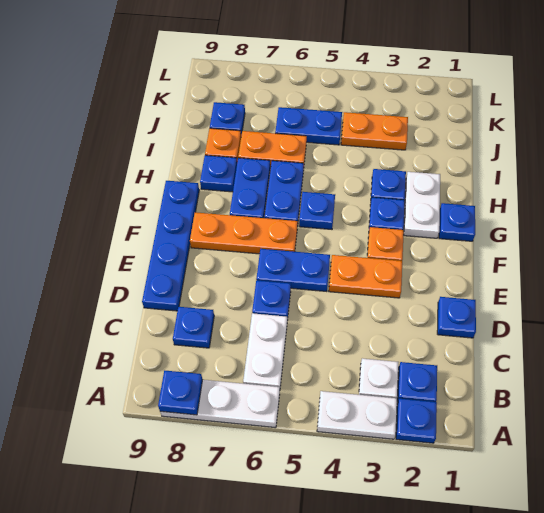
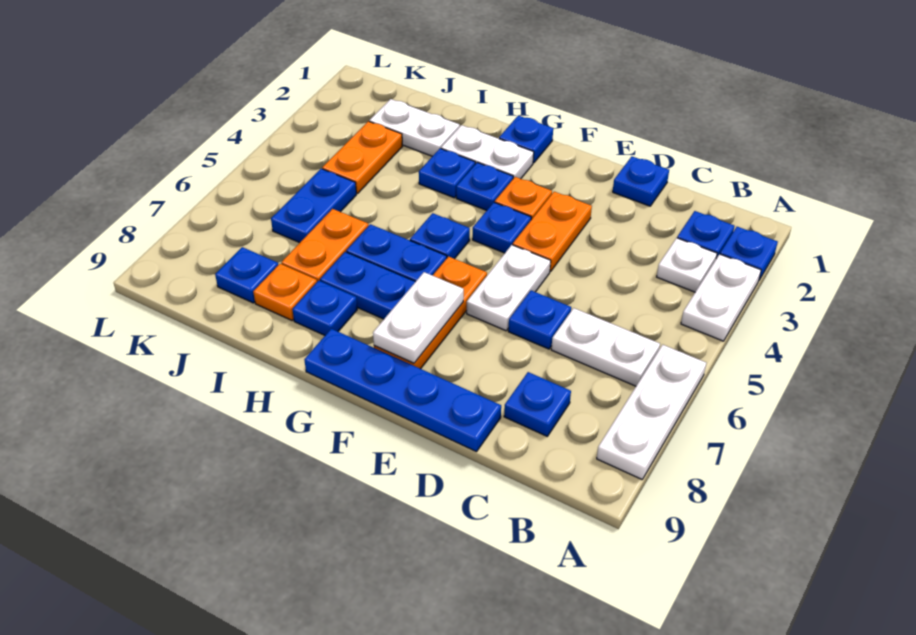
blue 1x1 plate [158,371,203,415] -> blue 1x1 plate moved to [473,202,531,253]
blue 1x2 plate [256,249,330,291] -> white 1x2 plate [467,245,551,331]
none -> white 1x2 plate [373,272,464,363]
none -> white 1x2 plate [369,99,460,156]

